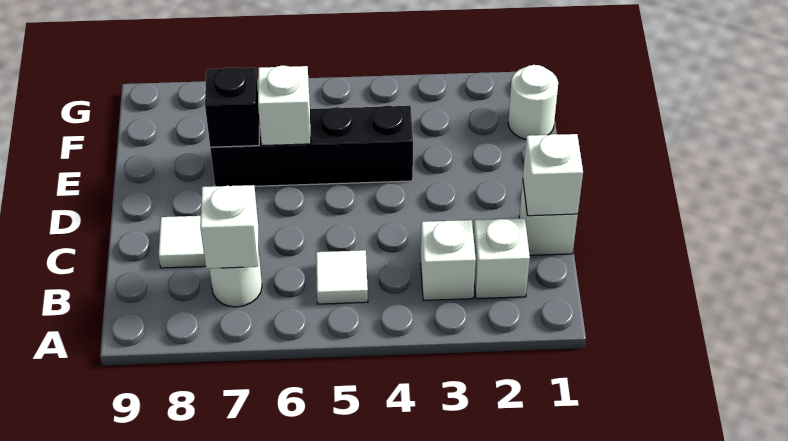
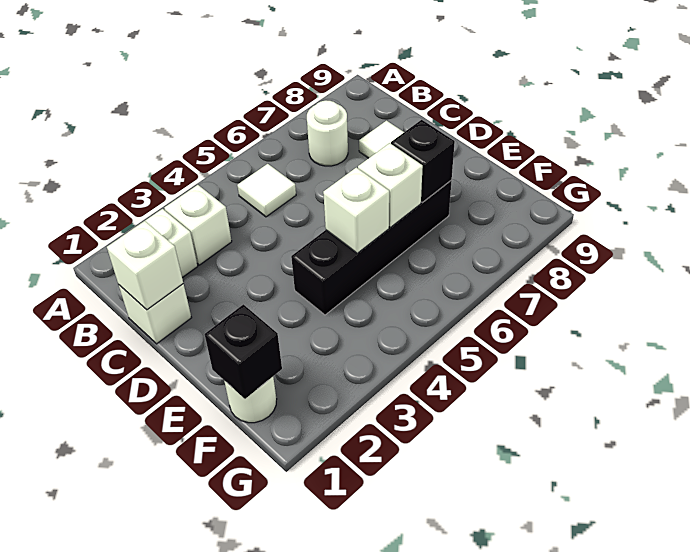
white 1x1 brick [200,185,258,269] -> white 1x1 brick moved to [323,167,389,253]
none -> black 1x1 brick [205,304,282,399]

